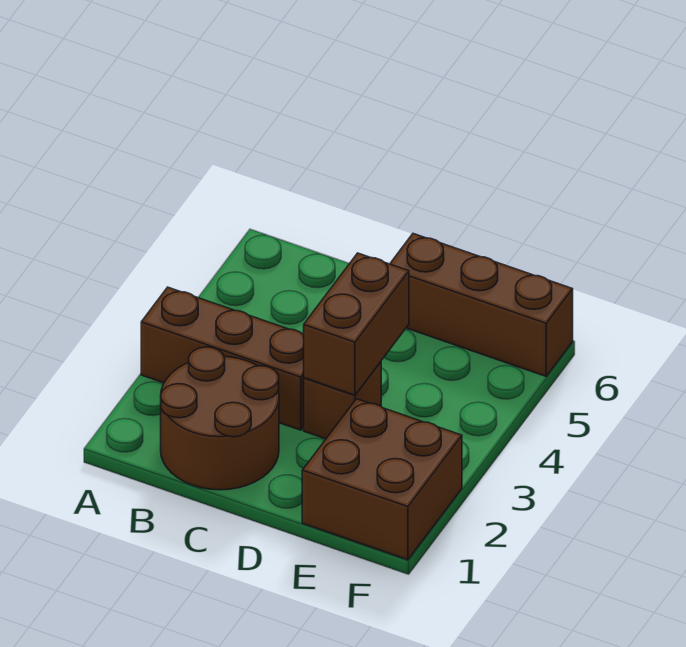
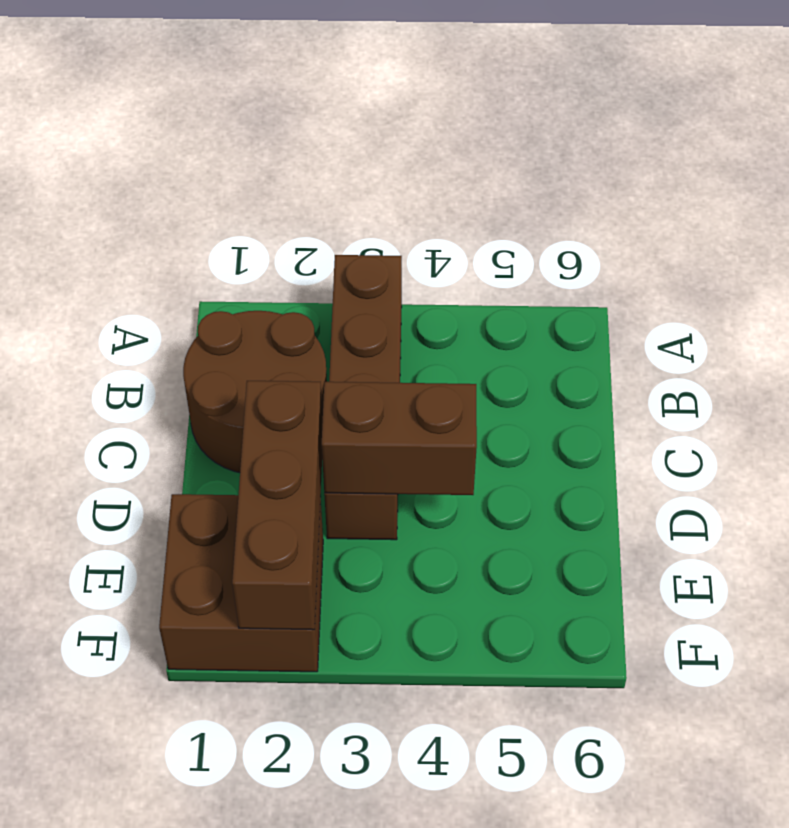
brown 1x3 brick [390,234,573,376] -> brown 1x3 brick moved to [232,381,323,630]

